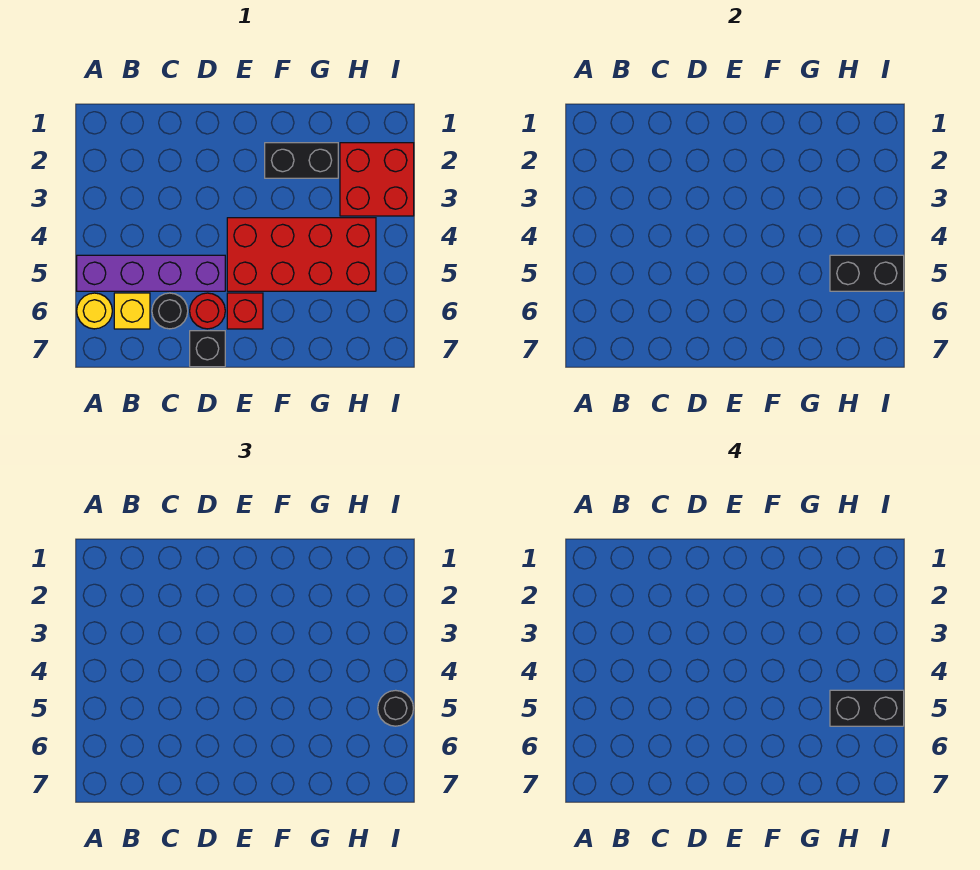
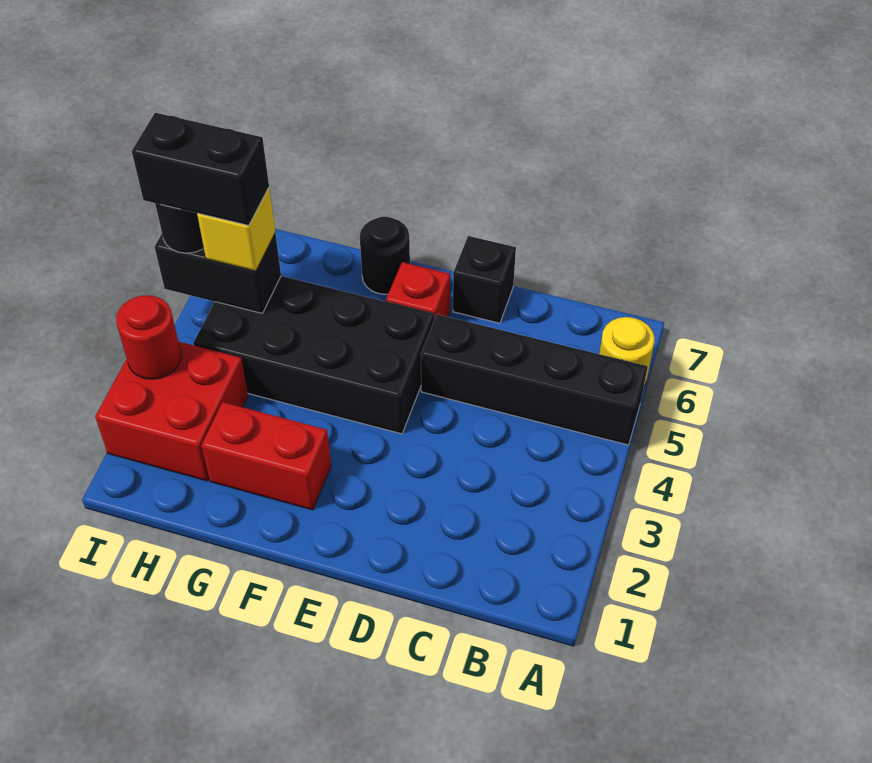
purple 1x4 brick [77,255,225,291] -> black 1x4 brick [421,314,648,445]
yellow 1x1 brick [114,293,150,329] -> yellow 1x1 brick moved to [197,188,275,271]
black 1x1 round brick [152,293,188,329] -> black 1x1 round brick moved to [360,217,410,294]
red 1x1 round brick [190,293,225,329] -> red 1x1 round brick moved to [116,295,181,379]
red 2x4 brick [227,218,376,291] -> black 2x4 brick [193,276,434,434]
black 1x2 brick [265,143,338,178] -> red 1x2 brick [201,402,331,510]

